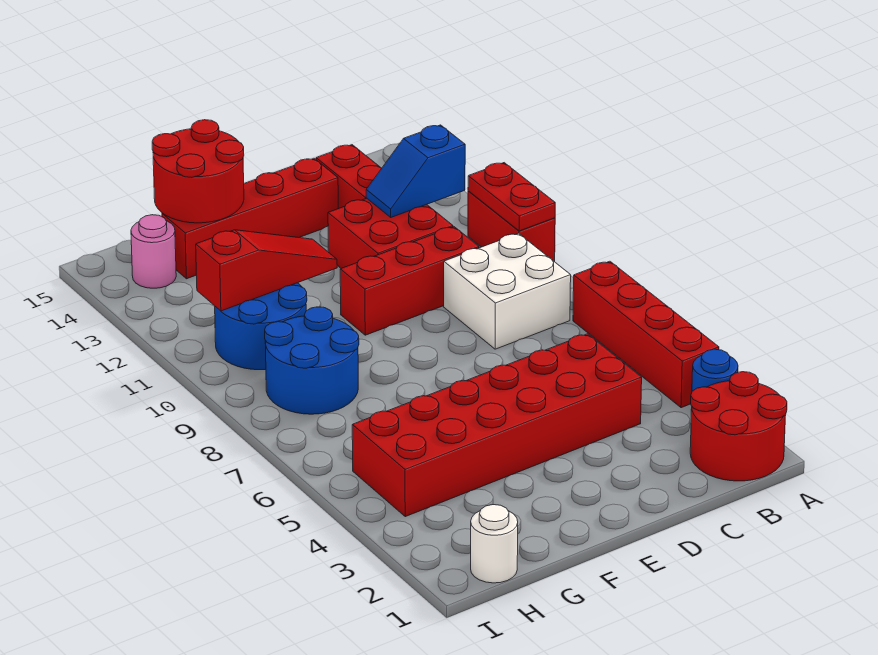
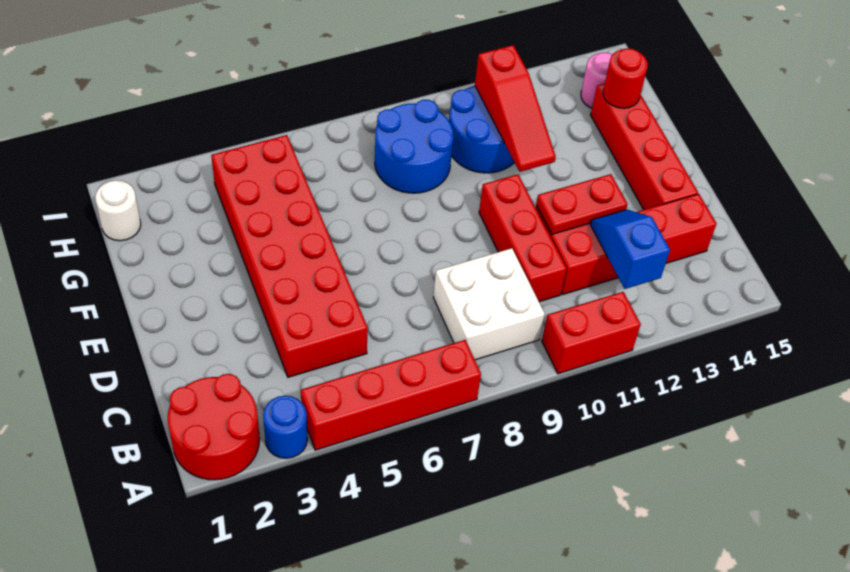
red 1x2 plate [468,163,555,231] -> red 1x2 plate moved to [536,174,628,234]
red 2x2 round brick [152,120,244,223] -> red 1x1 round brick [603,48,648,108]

